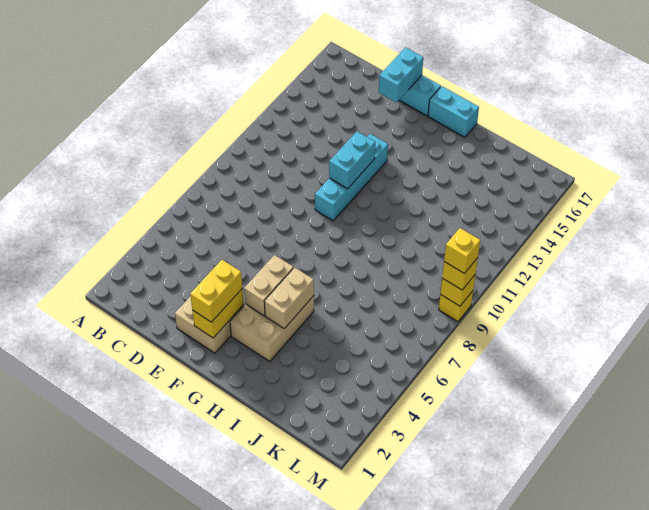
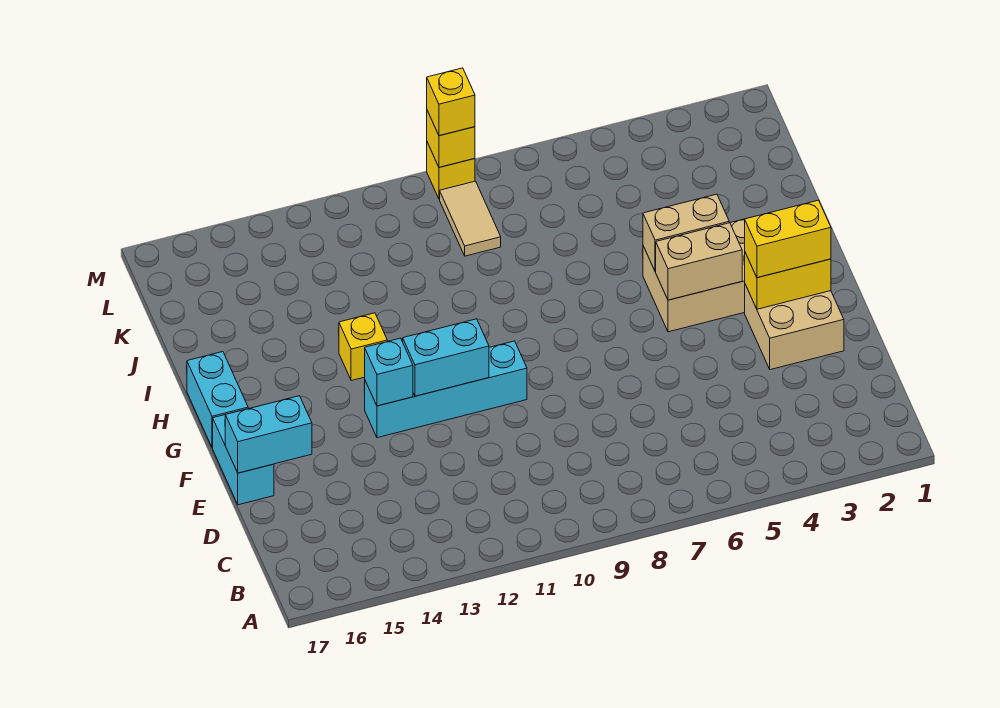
none -> cyan 1x1 brick [365,338,413,406]
none -> tan 1x2 tile [440,181,501,256]
yellow 1x1 brick [444,228,480,273] -> yellow 1x1 brick moved to [339,313,387,381]

